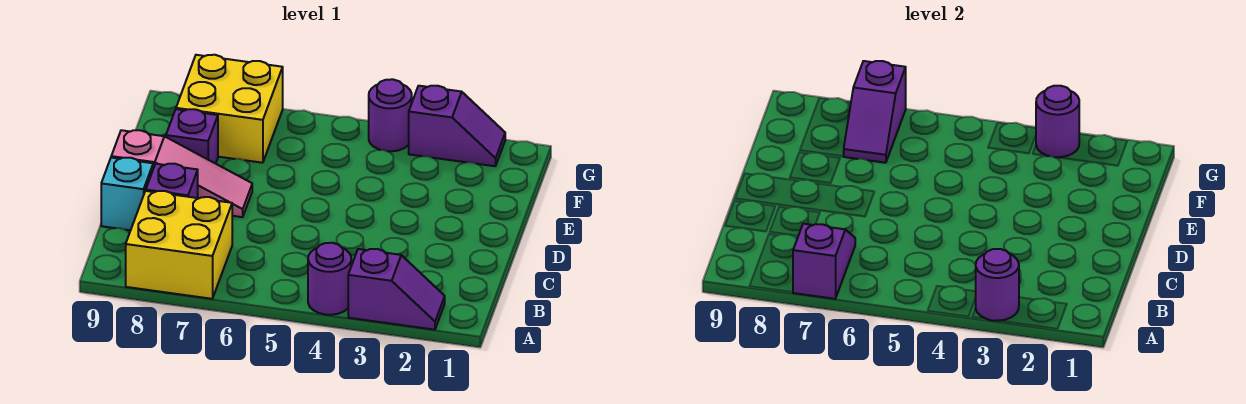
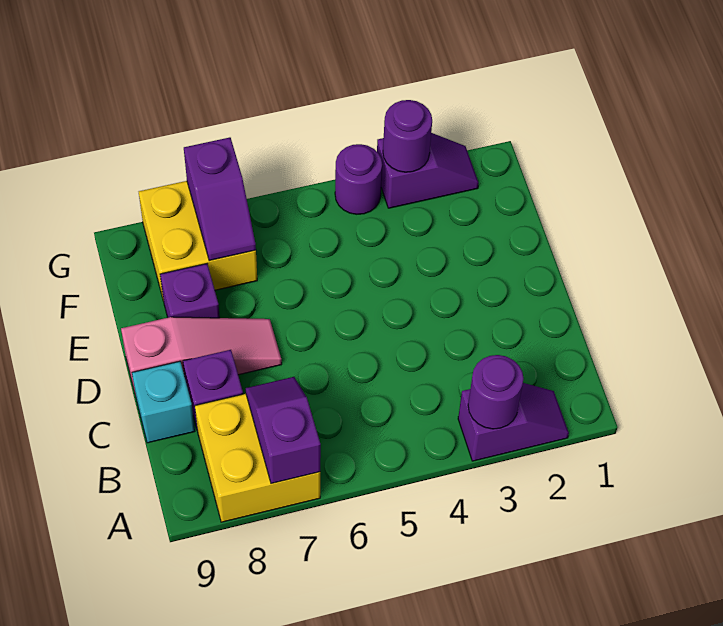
purple 1x1 round brick [308,243,351,315] -> none

